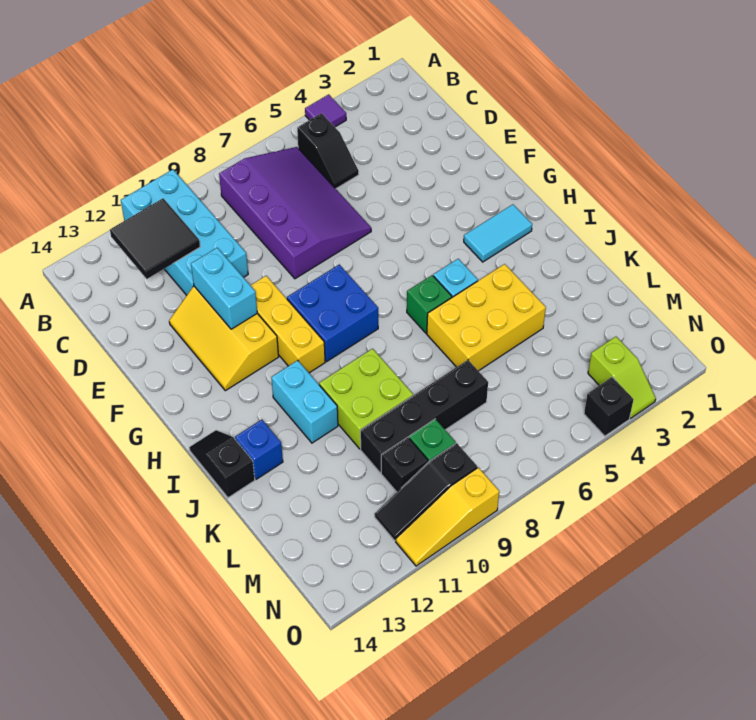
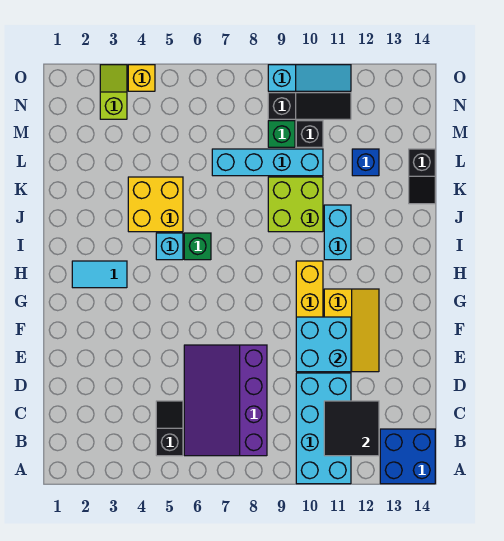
purple 1x1 tile [305,94,346,127] -> none
cyan 1x2 brick [191,248,257,329] -> cyan 2x2 brick [296,317,351,372]
blue 2x2 brick [287,264,378,362] -> blue 2x2 brick moved to [380,429,435,484]
black 1x2 slope [189,430,255,498] -> black 1x2 slope moved to [409,149,435,204]
yellow 2x3 brick [427,264,546,371] -> yellow 2x2 brick [128,177,183,232]
blue 1x1 brick [235,420,283,479] -> blue 1x1 brick moved to [352,149,379,176]
black 1x4 brick [360,360,488,473] -> cyan 1x4 brick [212,149,323,176]
black 1x1 brick [584,377,634,436] -> yellow 1x1 brick [128,65,155,91]
yellow 1x3 slope [396,467,499,566] -> cyan 1x3 slope [268,65,351,91]

